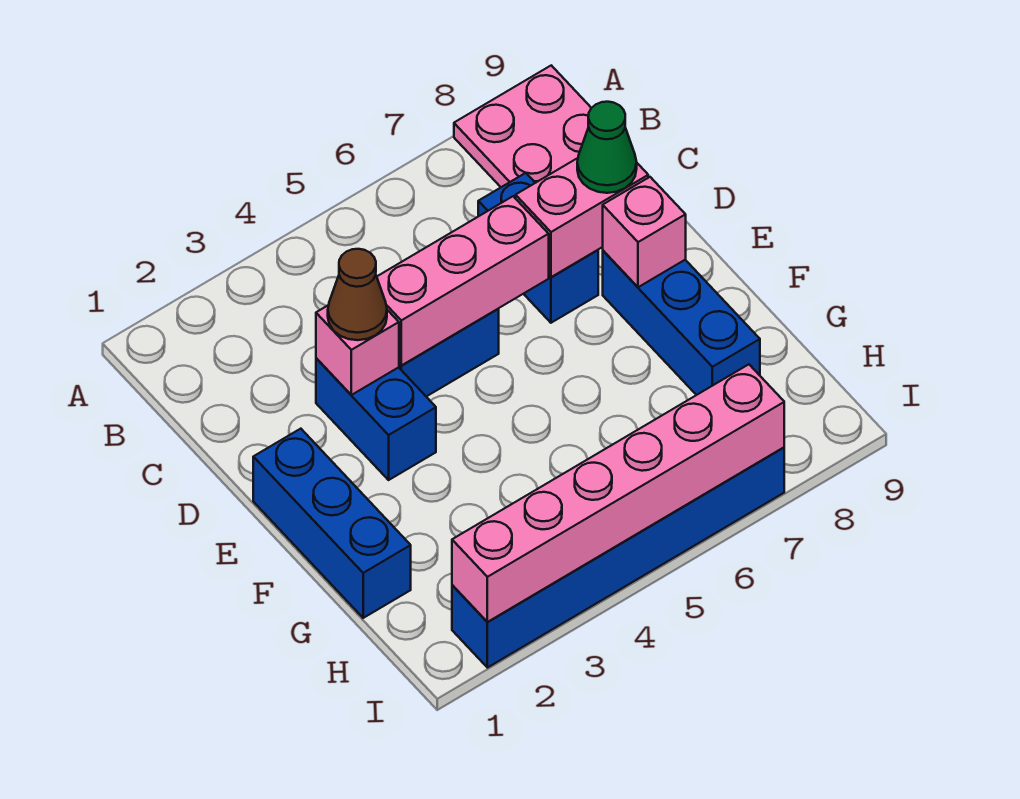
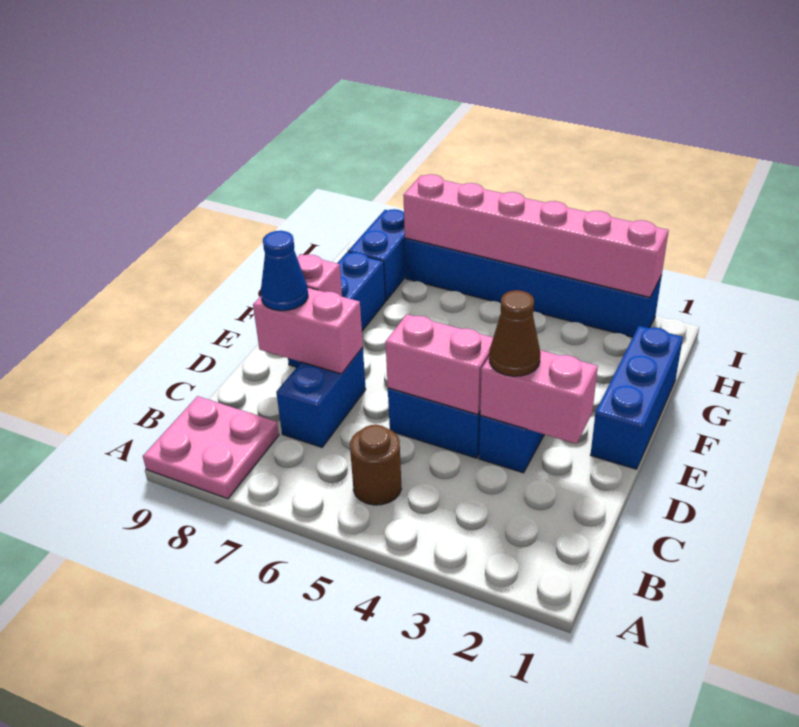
none -> brown 1x1 round brick [350,425,402,505]
pink 1x1 brick [316,305,399,395] -> pink 1x2 brick [480,350,598,444]
pink 1x3 brick [377,196,549,365] -> pink 1x2 brick [386,314,493,414]
green 1x1 cone [577,102,637,193] -> blue 1x1 cone [261,231,308,311]
none -> blue 1x2 brick [348,209,406,301]

